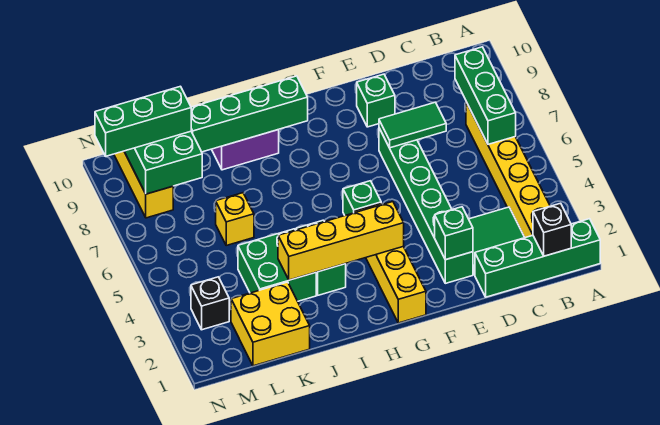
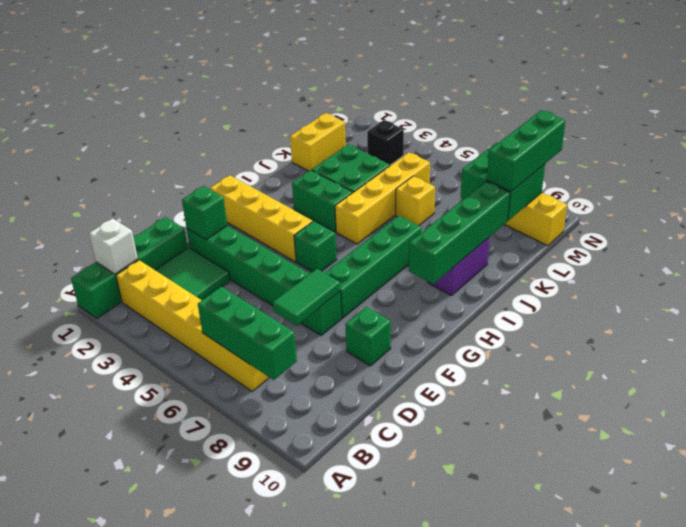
black 1x1 brick [533,203,571,256] -> white 1x1 brick [89,218,138,274]
none -> green 1x4 brick [325,216,422,318]
yellow 1x4 brick [278,202,404,280] -> yellow 1x4 brick moved to [335,152,430,244]
yellow 2x2 brick [231,282,310,366] -> yellow 1x2 brick [290,113,346,171]

